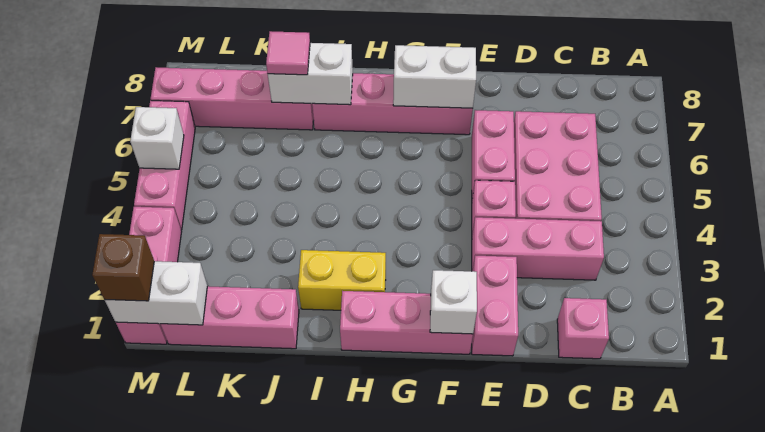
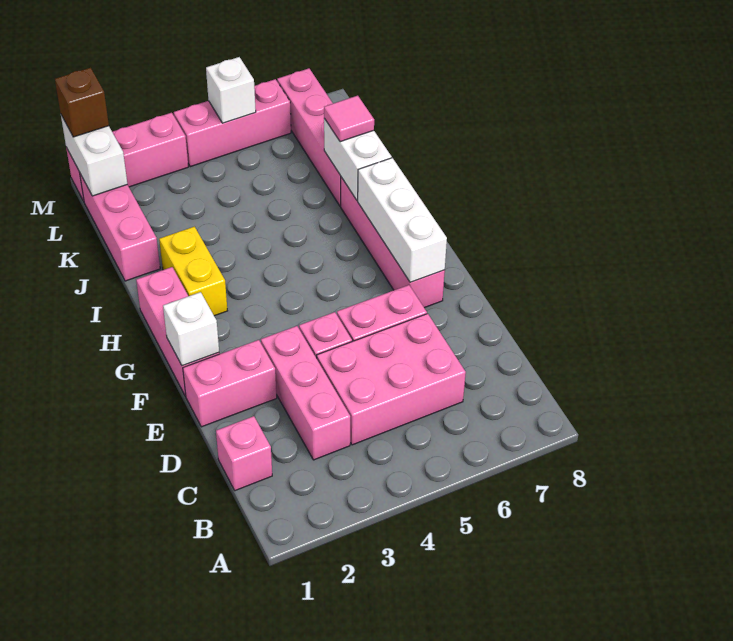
white 1x2 brick [393,45,476,108] -> white 1x3 brick [358,158,447,282]

